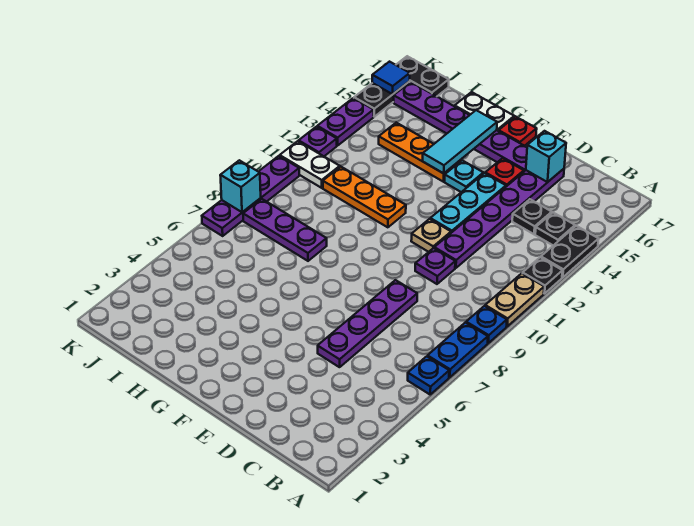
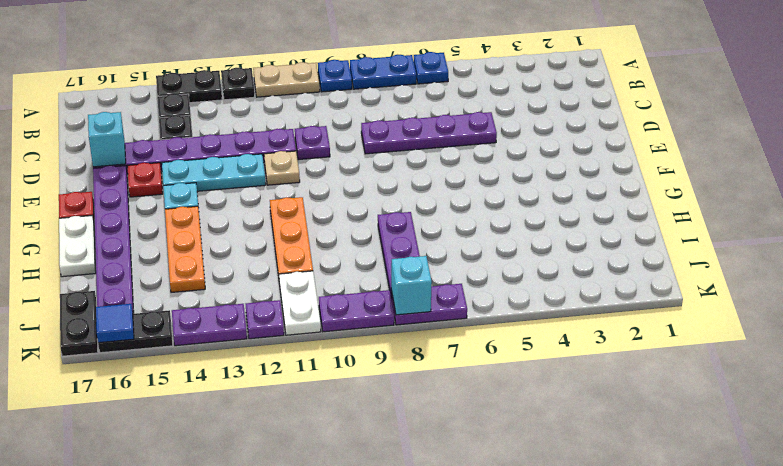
cyan 1x3 tile [423,110,497,173] -> none

